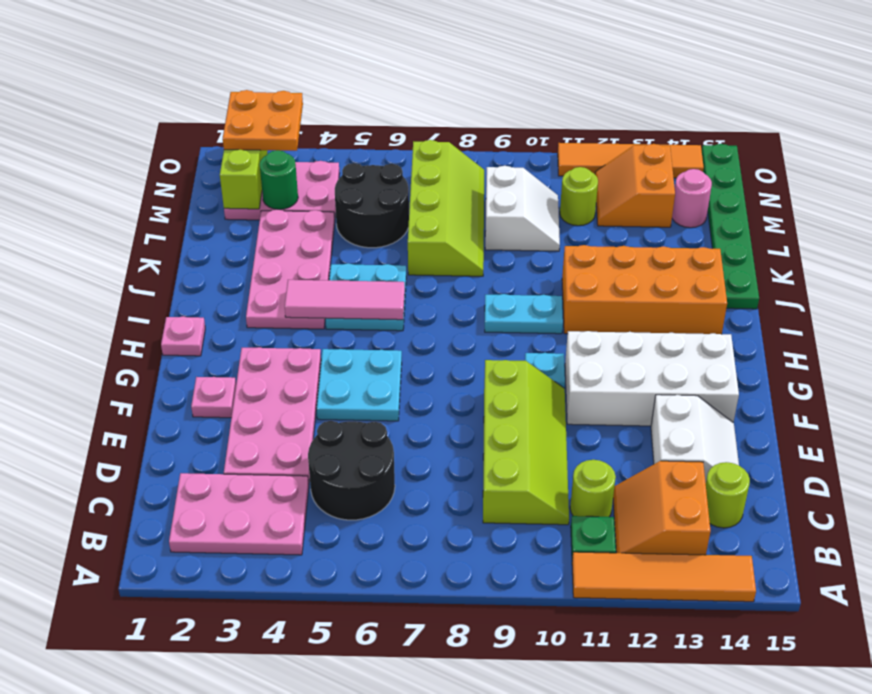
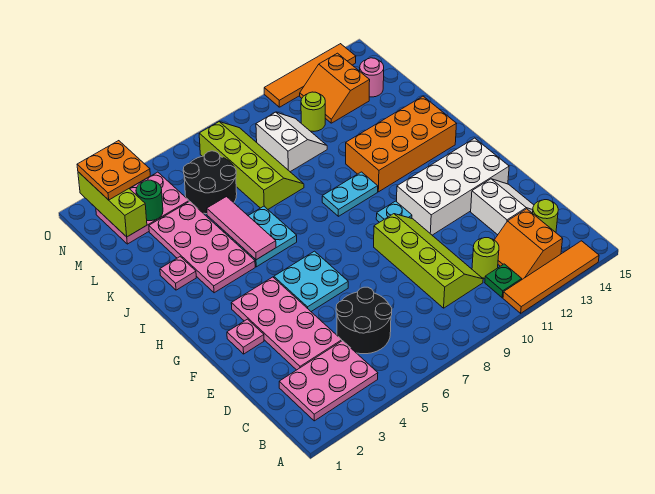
pink 1x1 plate [161,316,205,356] -> pink 1x1 plate moved to [160,257,196,290]
pink 1x3 tile [285,280,405,320] -> pink 1x3 tile turned to [207,197,276,260]
green 1x6 plate [702,144,759,309] -> none

